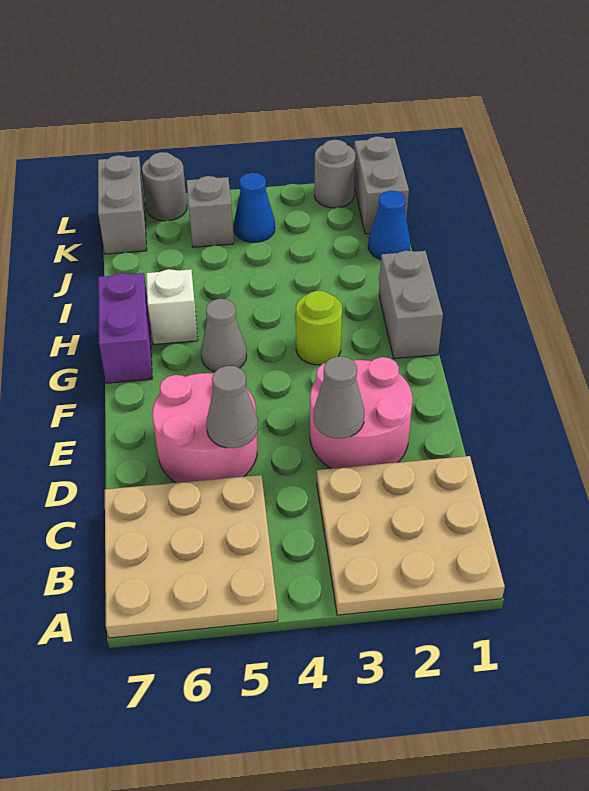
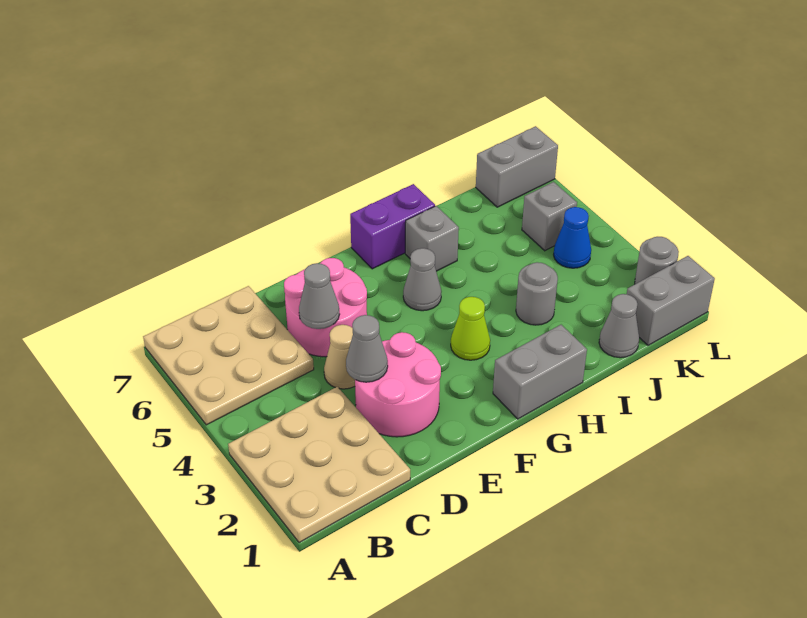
none -> tan 1x1 cone [324,325,355,389]
lime 1x1 round brick [296,291,342,365] -> lime 1x1 cone [451,297,490,360]
white 1x1 brick [146,269,198,345] -> grey 1x1 brick [405,206,459,271]
blue 1x1 cone [368,191,410,260] -> grey 1x1 cone [599,294,639,358]
grey 1x1 round brick [142,152,187,221] -> grey 1x1 round brick moved to [516,262,558,325]

